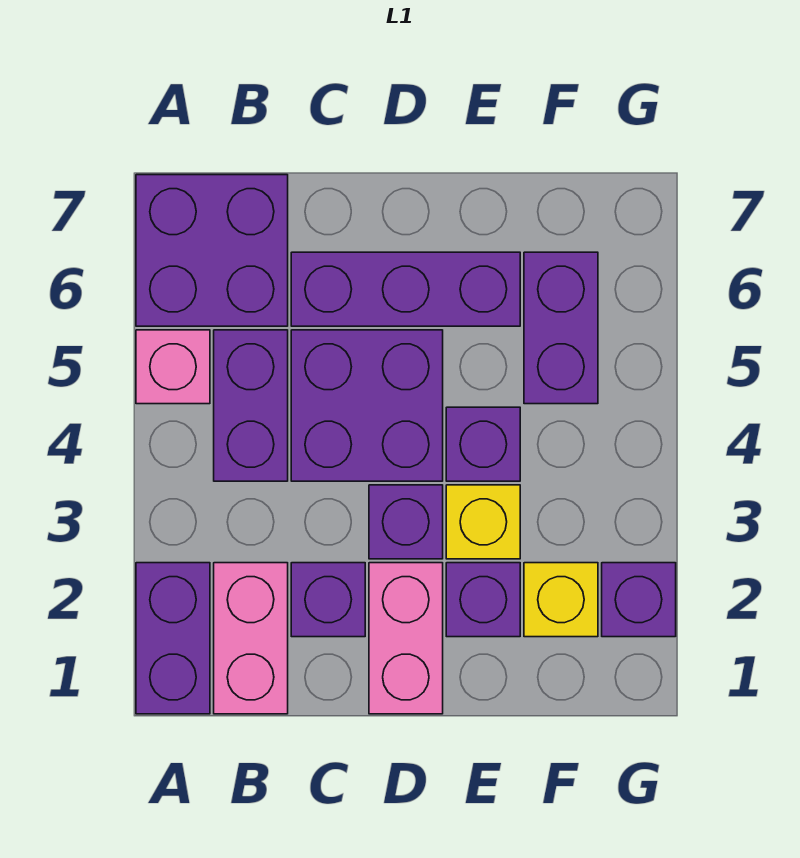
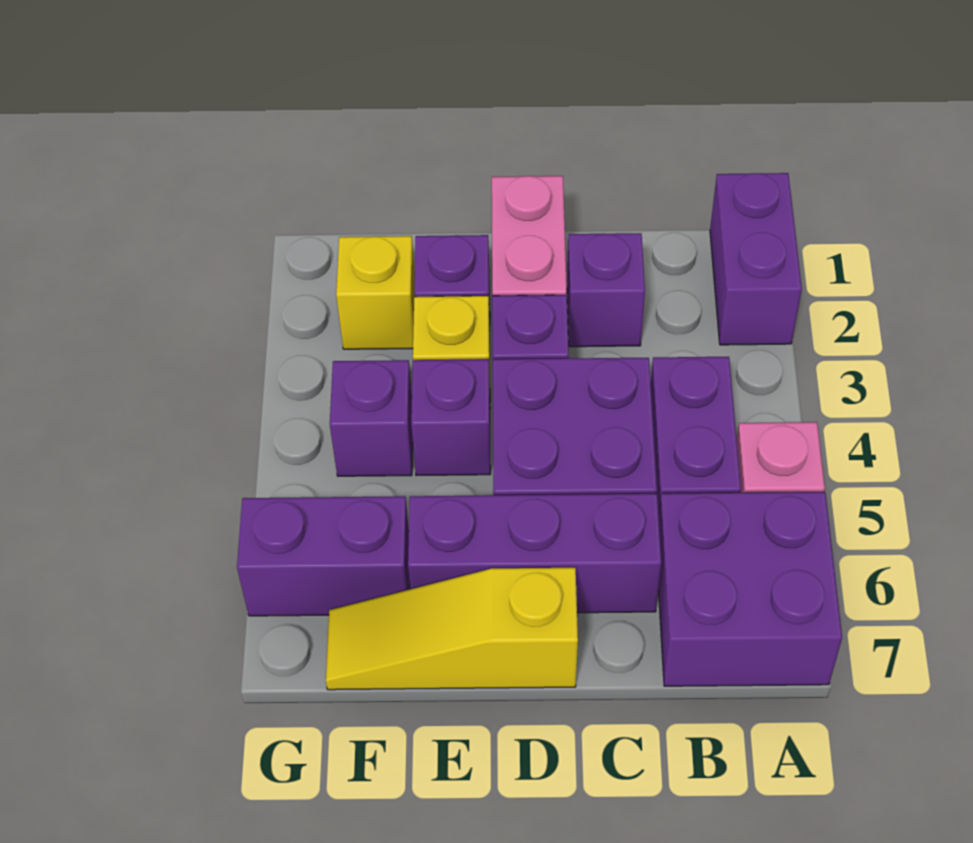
pink 1x2 brick [214,563,288,714] -> none
none -> yellow 1x3 slope [326,568,578,690]
purple 1x2 brick [524,252,598,404] -> purple 1x2 brick turned to [237,496,410,616]
purple 1x1 brick [602,563,676,637] -> purple 1x1 brick moved to [330,360,413,476]

